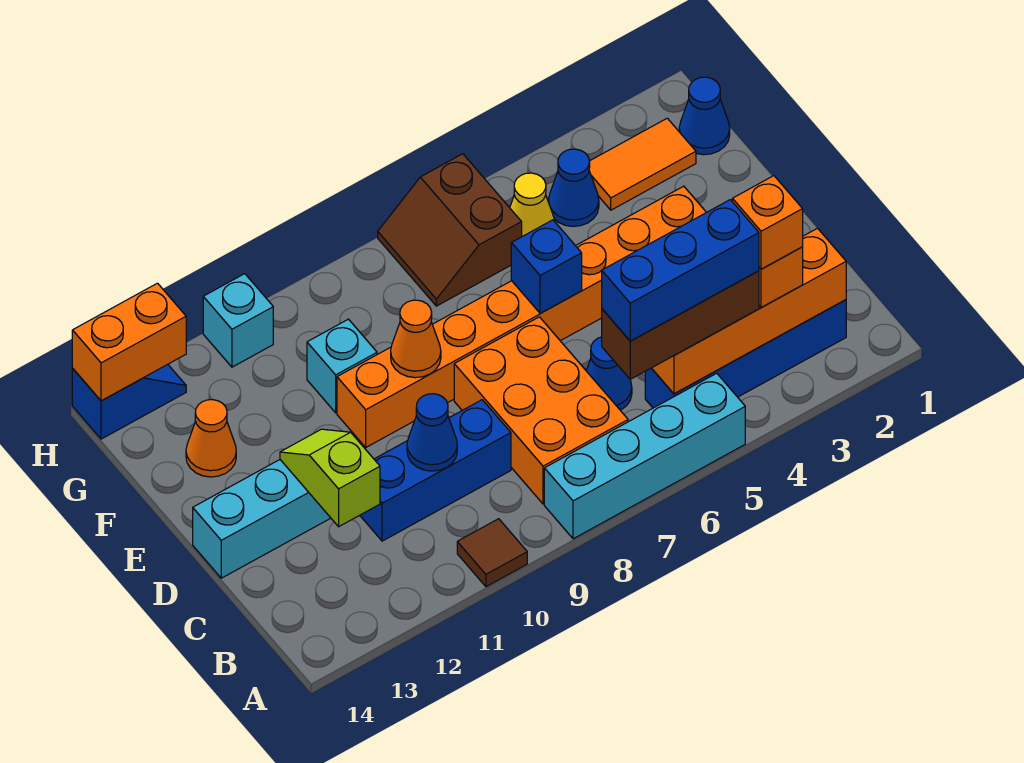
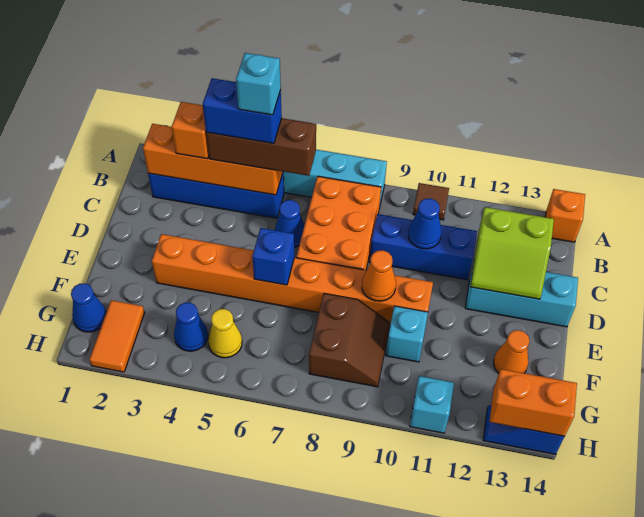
orange 1x1 brick [732,176,803,269] -> orange 1x1 brick moved to [545,189,585,242]
blue 1x3 brick [602,200,759,341] -> blue 1x2 brick [203,78,282,143]
none -> cyan 1x1 brick [236,53,281,115]
lime 1x2 slope [280,429,380,527] -> lime 2x2 slope [470,207,554,299]
orange 1x2 tile [589,118,696,210] -> orange 1x2 tile turned to [89,300,145,372]
brown 2x2 slope [378,154,522,306] -> brown 2x2 slope moved to [309,294,390,387]

